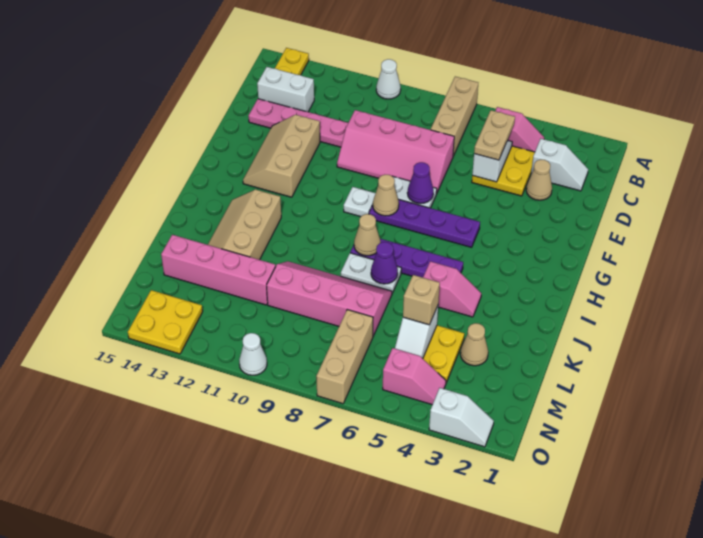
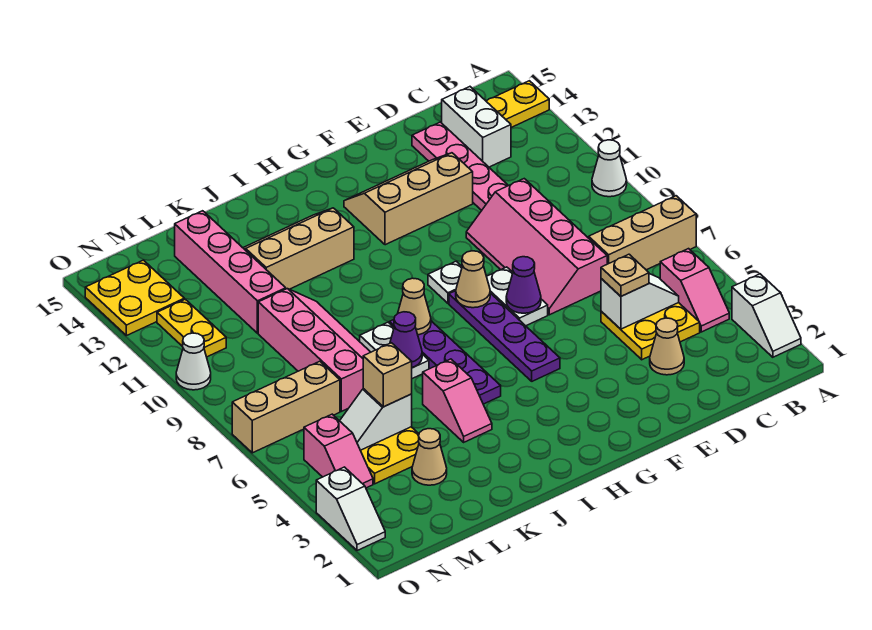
white 1x2 slope [531,139,588,191] -> white 1x2 slope moved to [732,274,801,357]
tan 1x2 plate [474,110,515,160] -> tan 1x1 plate [601,254,649,296]
none -> yellow 1x2 plate [157,299,226,357]

